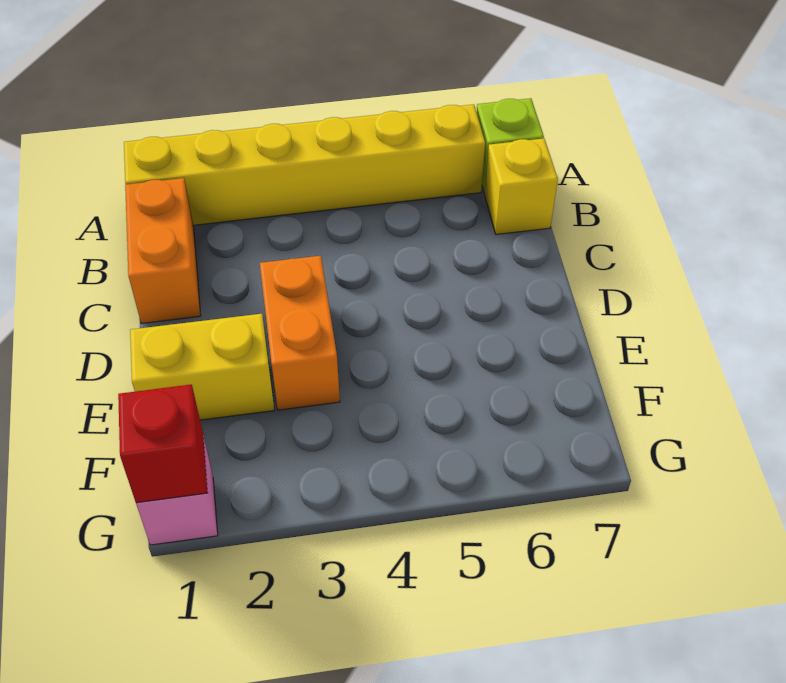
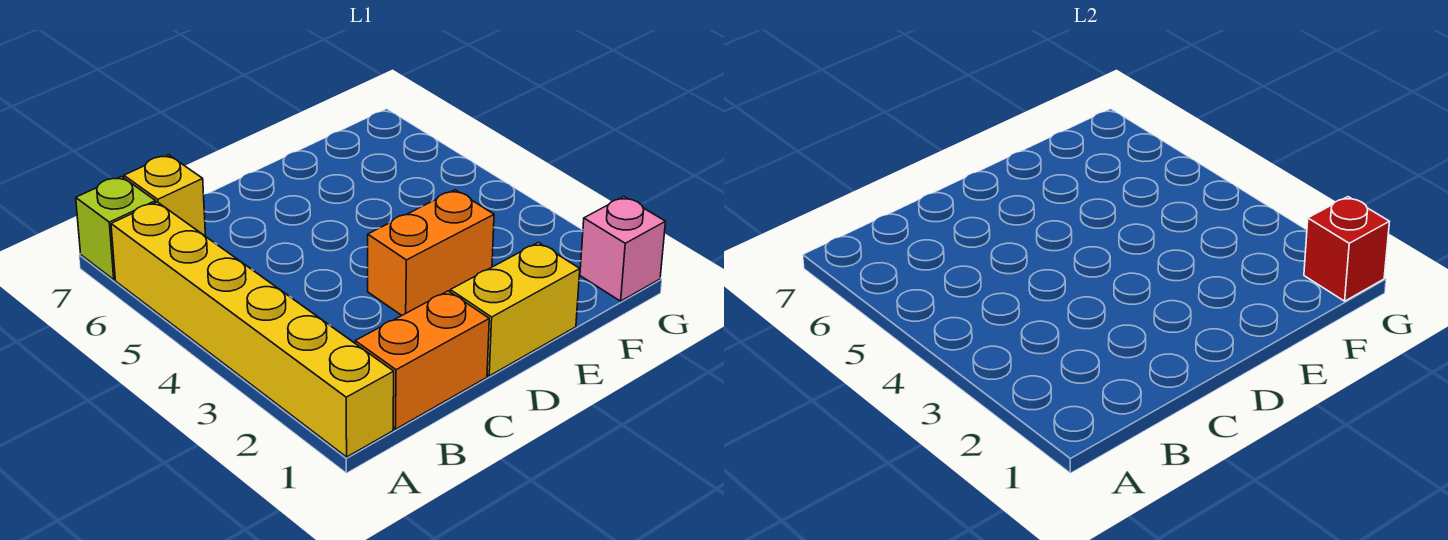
yellow 1x2 brick [130,314,274,420] -> yellow 1x2 brick turned to [450,242,580,376]

